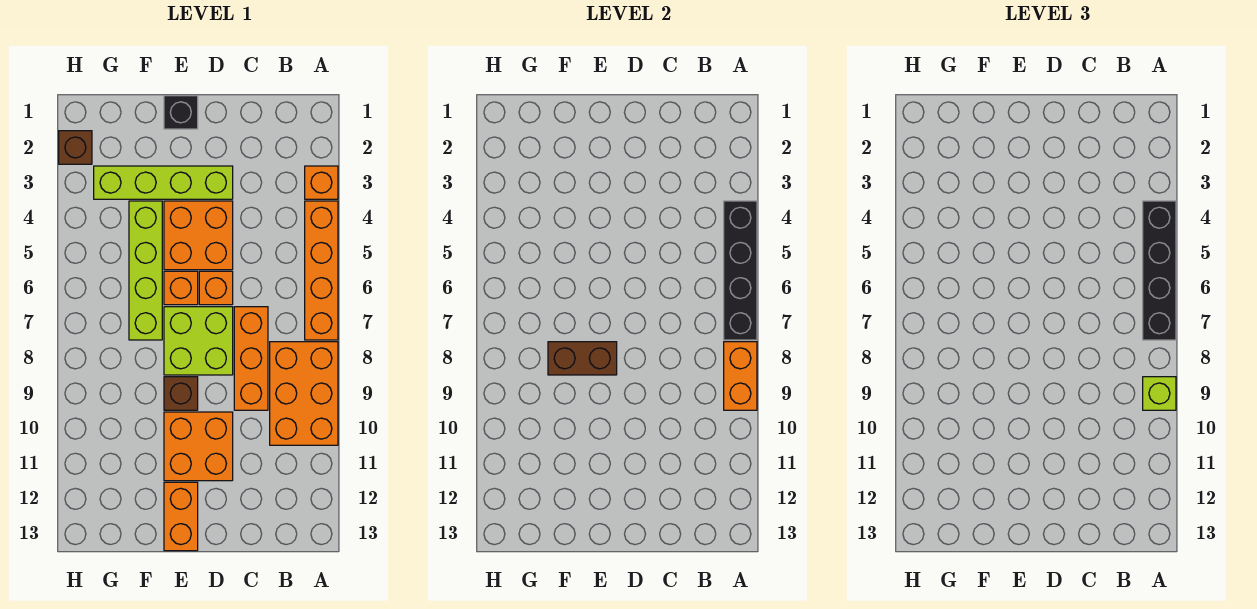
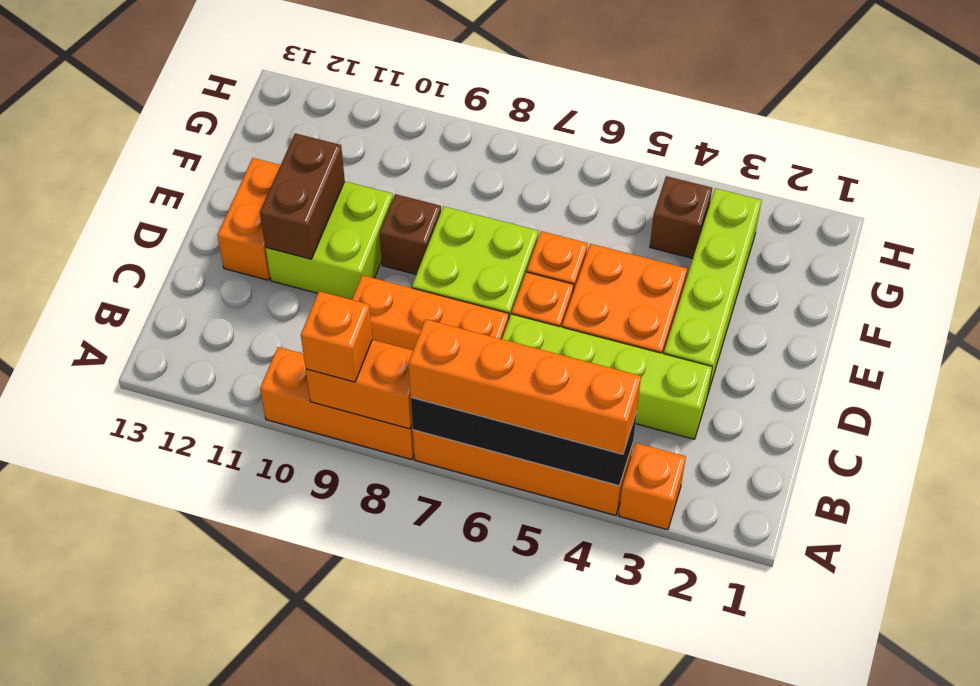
black 1x4 brick [1143,201,1176,340] -> orange 1x4 brick [408,319,641,454]
orange 2x3 brick [270,342,338,445] -> orange 1x3 brick [260,347,414,460]
lime 1x1 brick [1143,377,1176,410] -> orange 1x1 brick [301,291,372,382]
orange 2x2 brick [164,412,233,481] -> lime 2x2 brick [266,181,393,300]
black 1x1 brick [164,96,198,129] -> none
brown 1x2 brick [548,342,617,375] -> brown 1x2 brick moved to [260,133,345,259]
orange 1x2 brick [164,482,198,551] -> orange 1x2 brick turned to [217,158,281,280]
lime 1x4 brick [129,201,162,340] -> lime 1x4 brick moved to [502,314,712,439]
brown 1x1 brick [59,131,92,164] -> brown 1x1 brick moved to [650,176,712,258]

